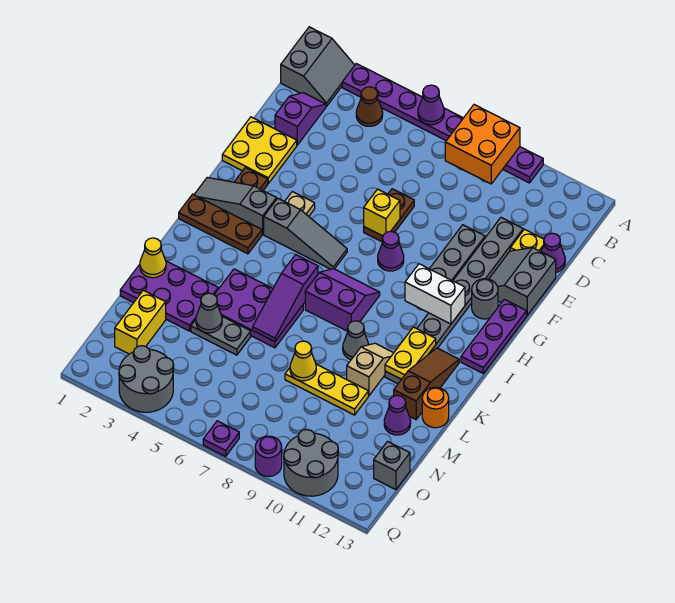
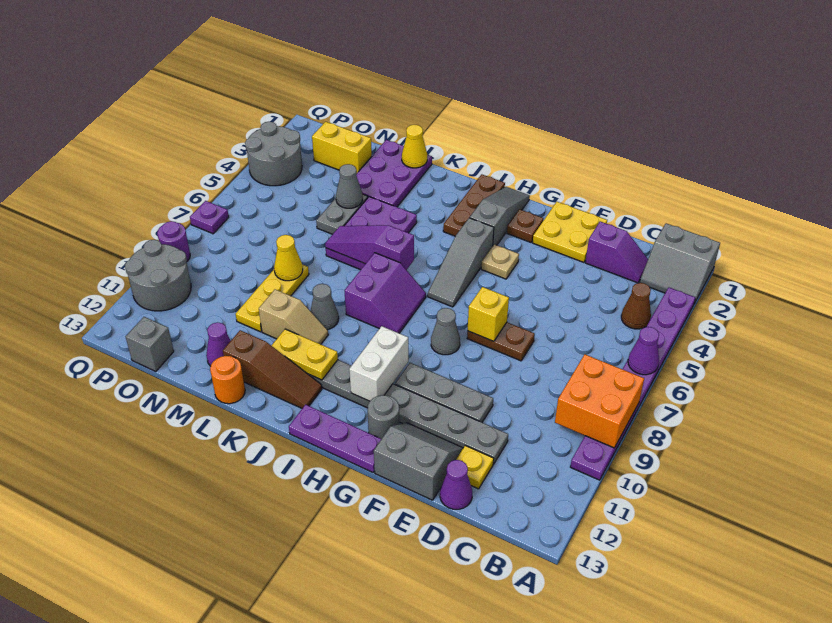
purple 1x1 cone [378,231,404,271] -> grey 1x1 cone [431,308,460,355]

